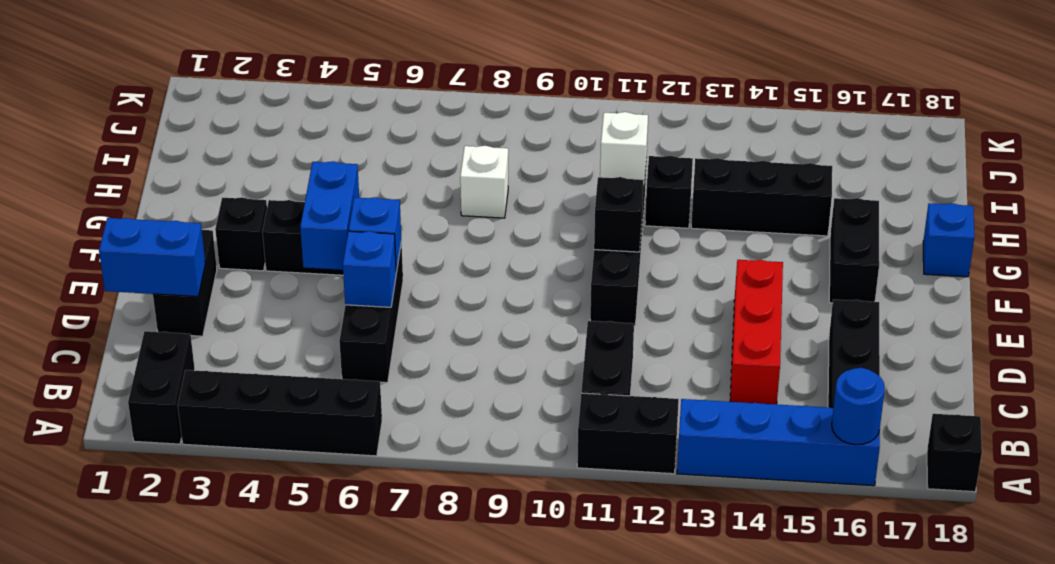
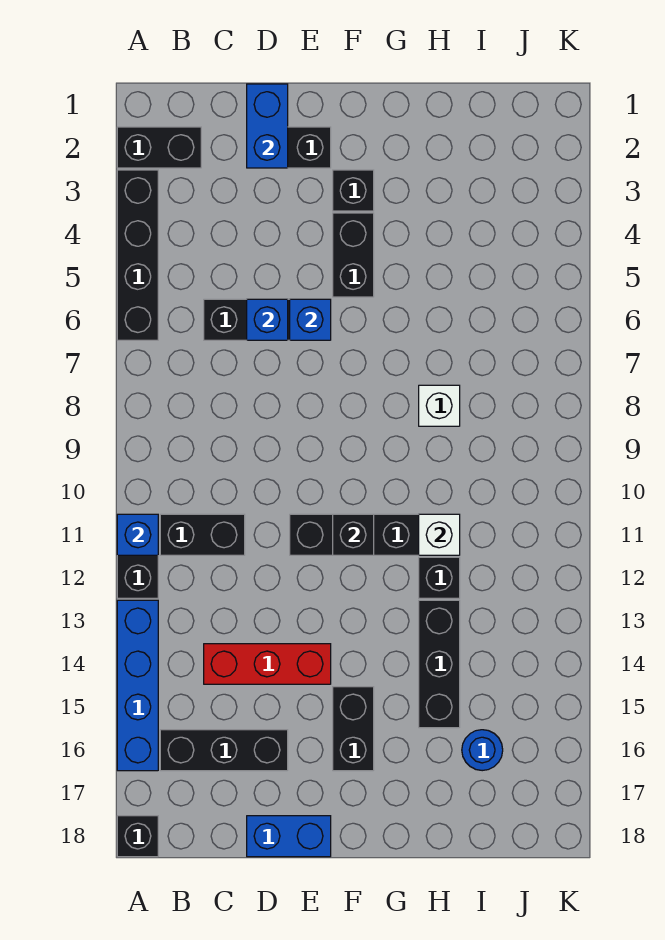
blue 1x1 round brick [832,368,885,445] -> blue 1x1 round brick moved to [462,730,503,771]
blue 1x2 brick [300,161,359,270] -> blue 1x2 brick moved to [247,816,331,857]
black 1x2 brick [829,198,879,303] -> black 1x2 brick turned to [333,687,374,771]
blue 1x1 brick [923,203,974,277] -> blue 1x1 brick moved to [117,514,158,555]

